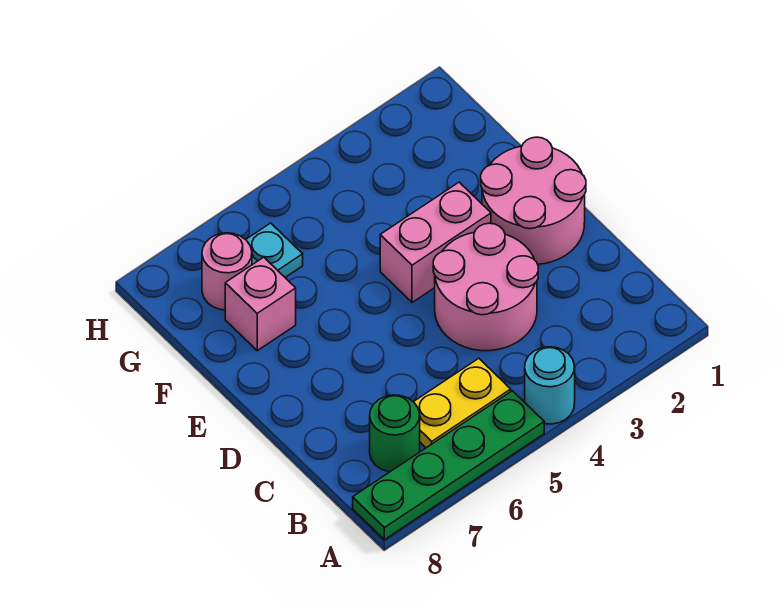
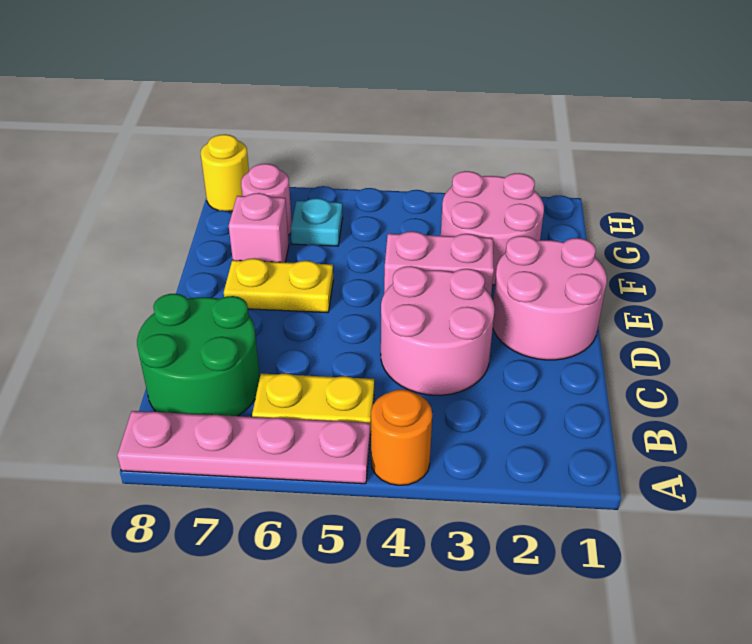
cyan 1x1 round brick [525,347,575,424] -> orange 1x1 round brick [371,389,432,485]
green 1x4 plate [353,391,544,540] -> pink 1x4 plate [117,411,370,484]
green 1x1 round brick [370,395,420,472] -> green 2x2 round brick [137,294,260,416]
none -> yellow 1x2 plate [224,258,333,313]
none -> pink 2x2 round brick [441,171,544,285]
none -> yellow 1x1 round brick [201,134,249,211]

